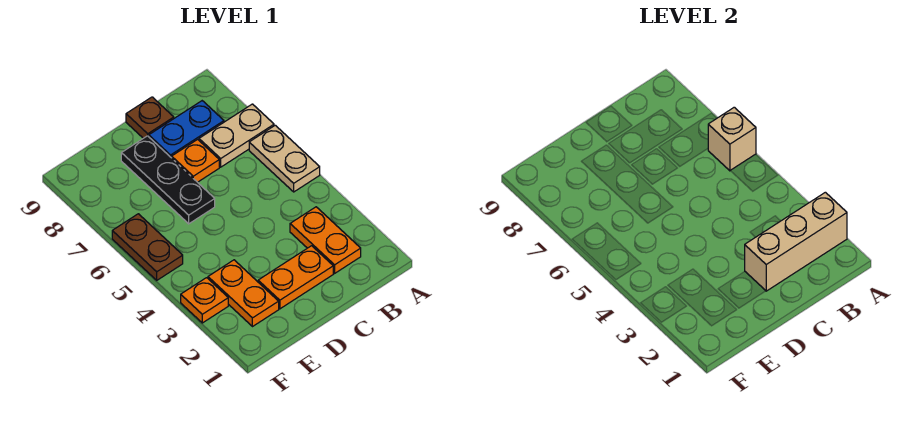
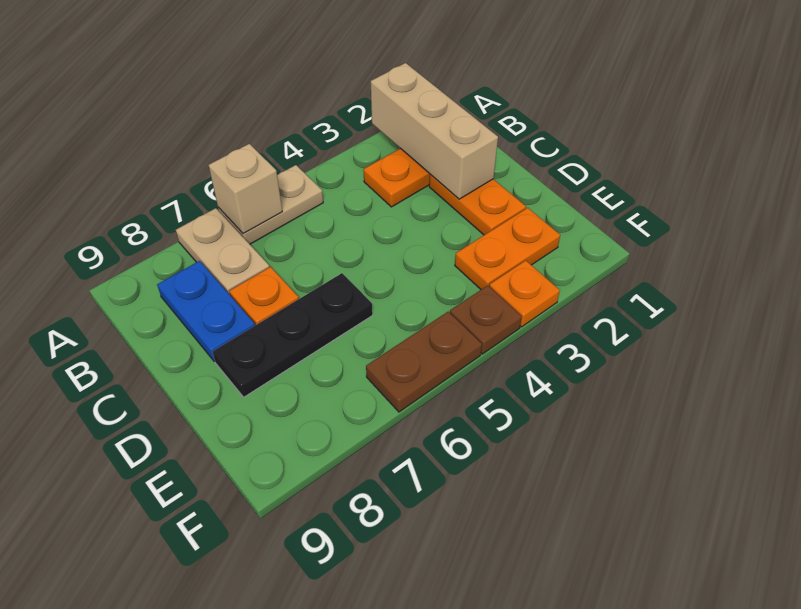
brown 1x1 plate [126,97,174,138] -> brown 1x1 plate moved to [450,285,522,354]

